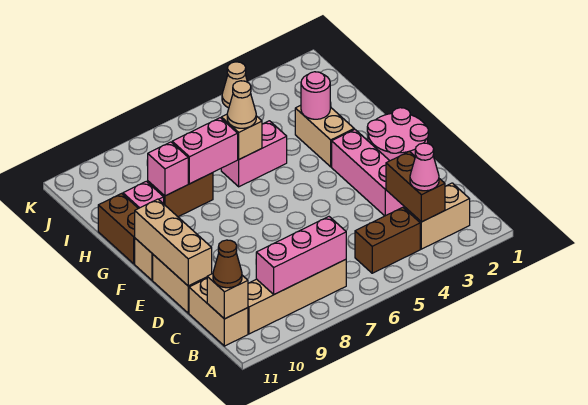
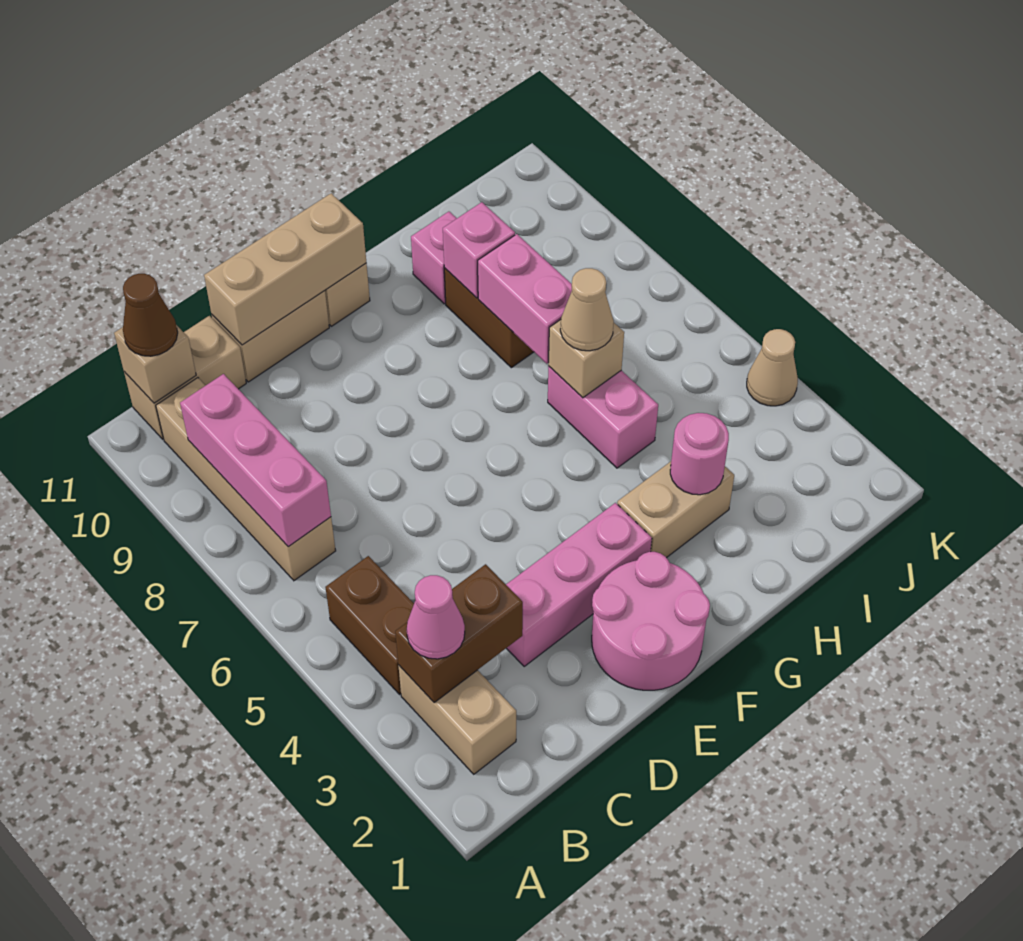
brown 1x2 brick [98,193,138,264] -> none

